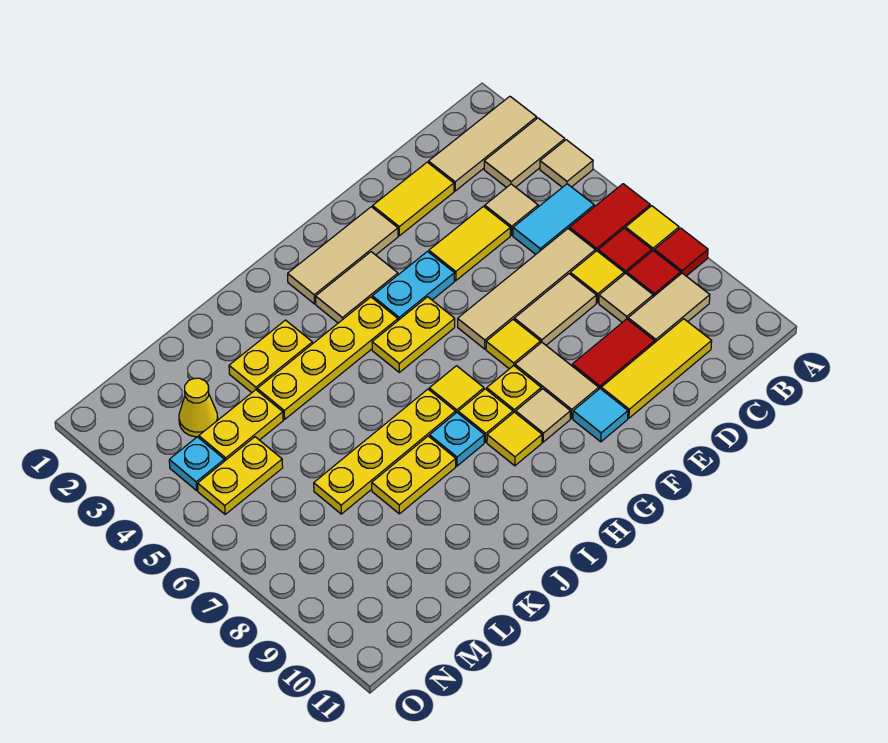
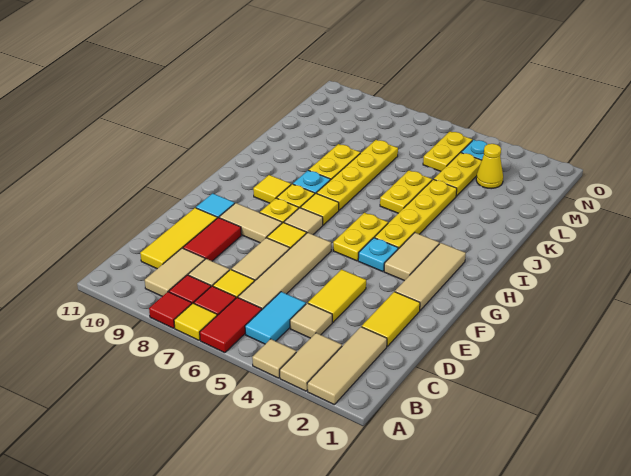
cyan 1x2 plate [372,252,455,320] -> cyan 1x1 plate [358,238,398,272]
tan 1x1 tile [516,389,570,442] -> tan 1x1 tile moved to [284,208,323,234]
yellow 1x2 plate [229,320,312,393] -> yellow 1x2 plate moved to [380,170,432,213]

